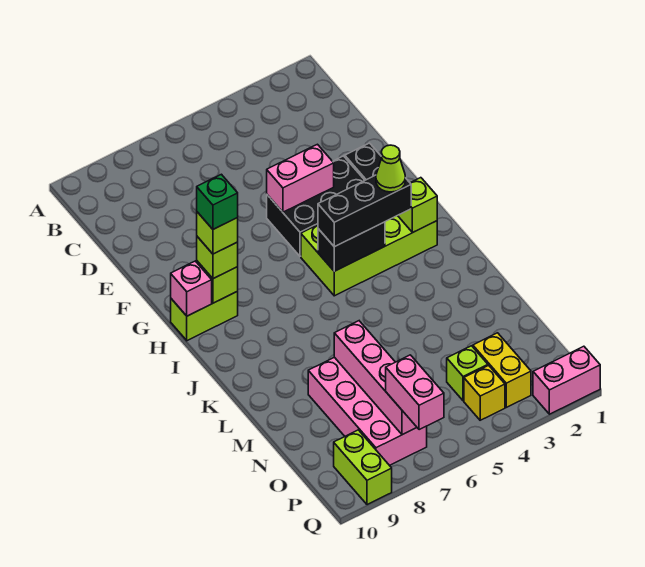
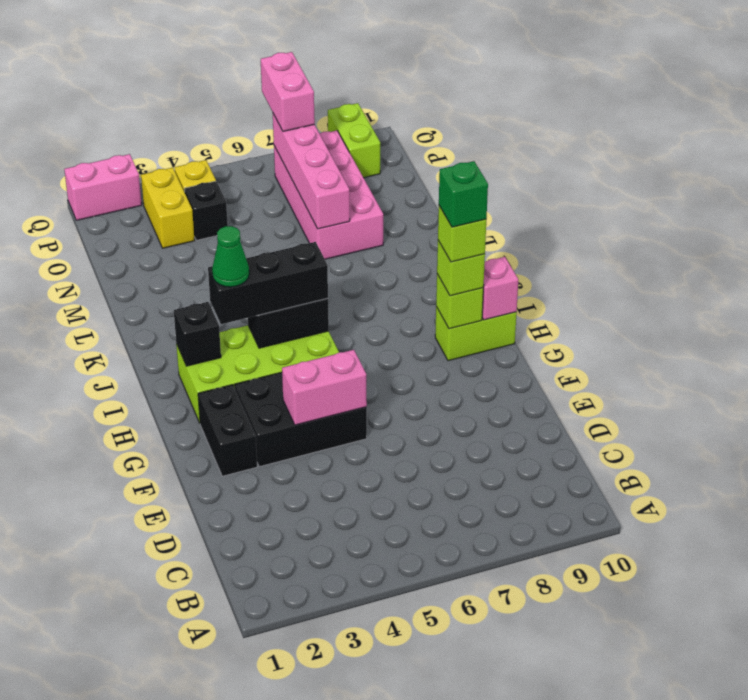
lime 1x1 brick [398,178,437,232] -> black 1x1 brick [174,302,221,366]
lime 1x1 cone [376,145,405,192] -> green 1x1 cone [212,226,249,287]
lime 1x1 brick [447,346,488,401] -> black 1x1 brick [184,181,228,240]

